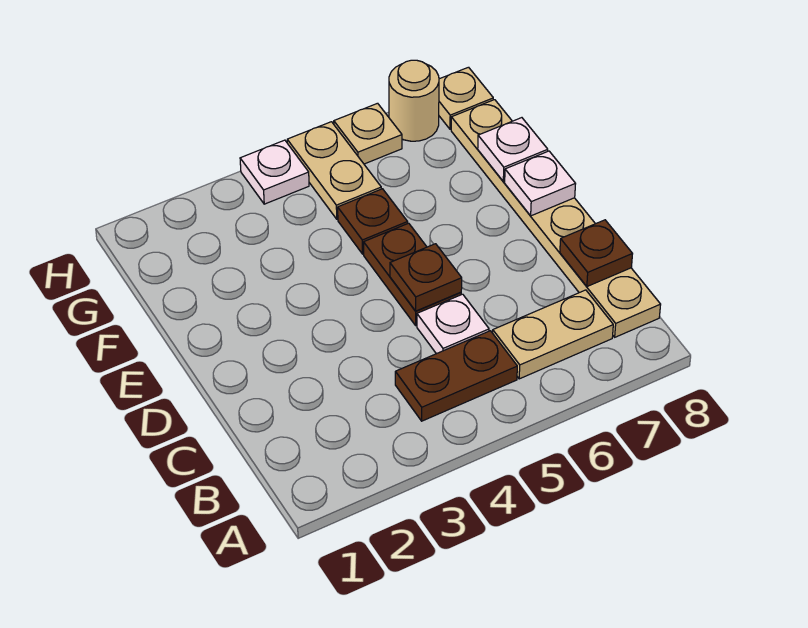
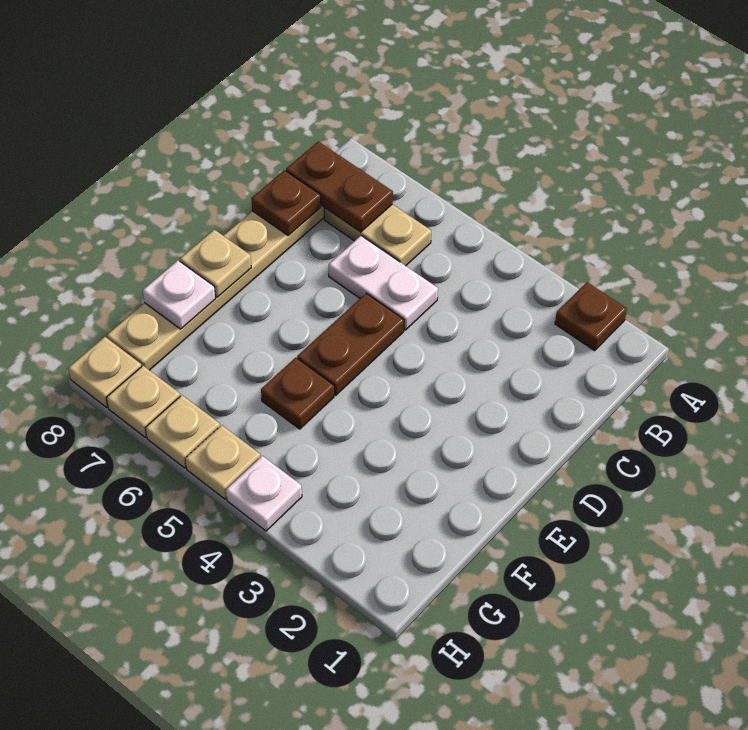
brown 1x2 plate [395,331,517,421] -> brown 1x2 plate moved to [286,141,393,232]
white 1x1 plate [417,294,489,354] -> white 1x2 plate [329,236,438,330]
brown 1x1 plate [390,244,462,311] -> brown 1x1 plate moved to [555,282,627,351]
white 1x1 plate [505,151,575,216] -> tan 1x1 plate [180,230,251,297]
tan 1x2 plate [287,122,381,219] -> tan 1x1 plate [185,425,260,499]
tan 1x1 round brick [389,60,439,141] -> tan 1x1 plate [107,366,180,437]

